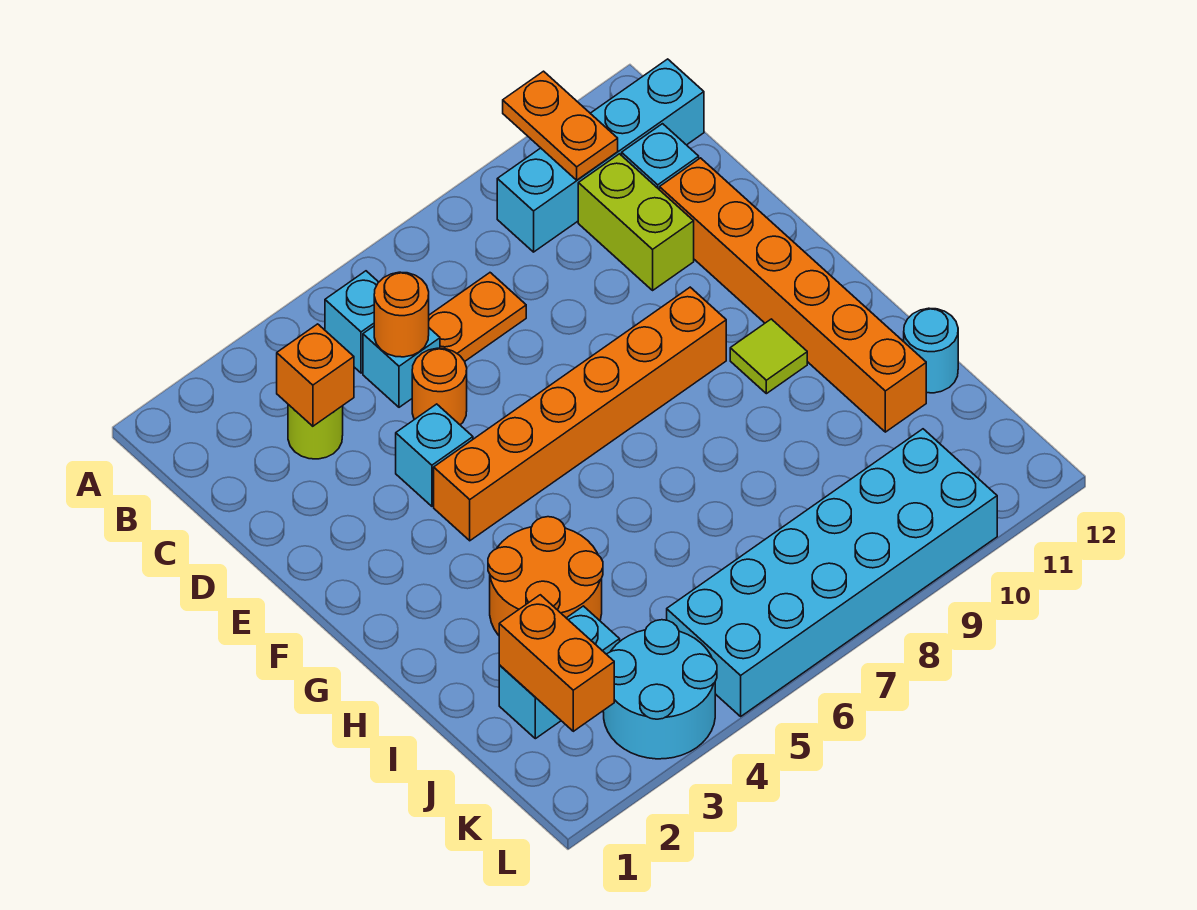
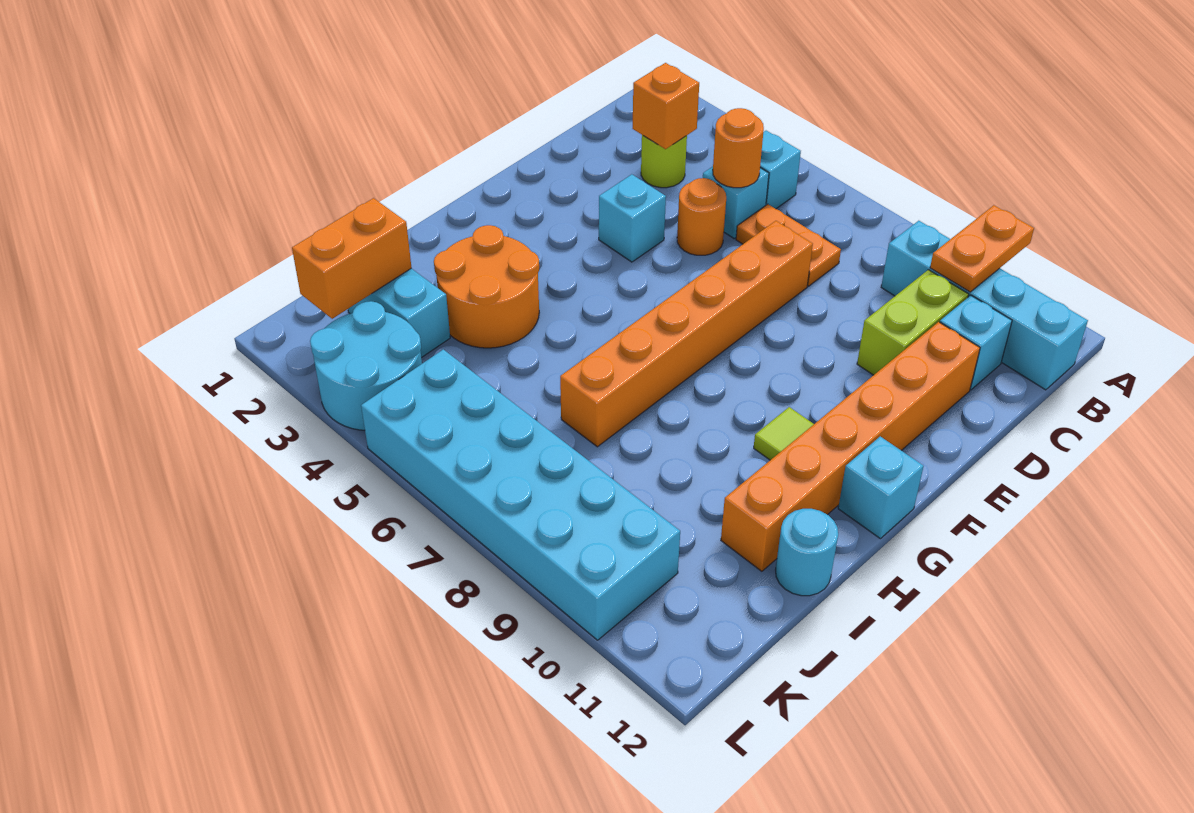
orange 1x6 brick [434,287,726,541] -> orange 1x6 brick turned to [560,221,813,447]
none -> cyan 1x1 brick [838,436,924,539]

